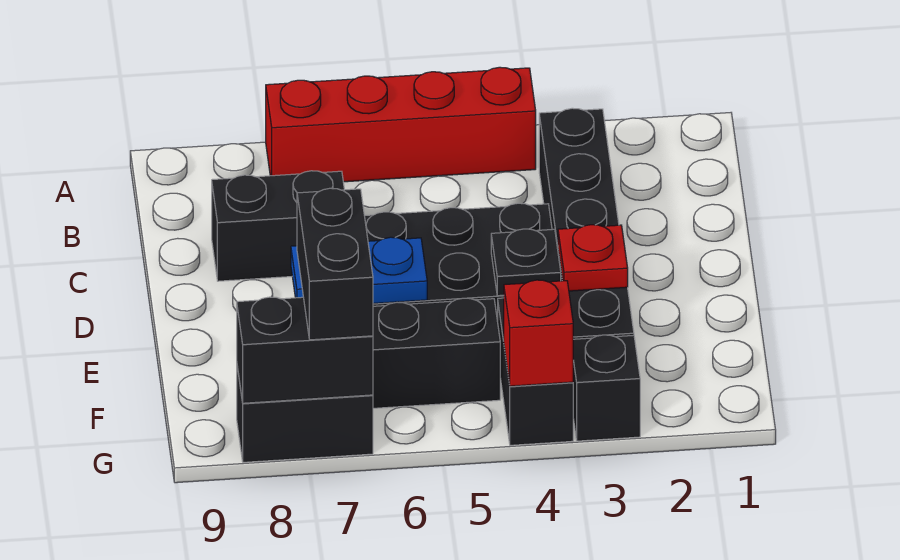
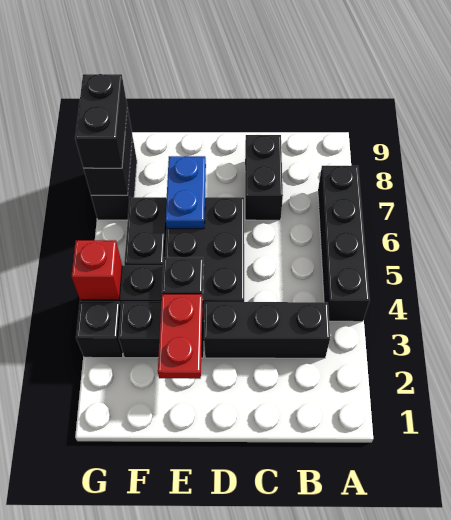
red 1x4 brick [266,67,536,182] -> black 1x4 brick [318,166,370,322]
red 1x1 plate [558,225,628,291] -> red 1x2 plate [158,294,203,379]
black 1x2 brick [297,188,373,340] -> black 1x2 brick turned to [75,74,127,168]

